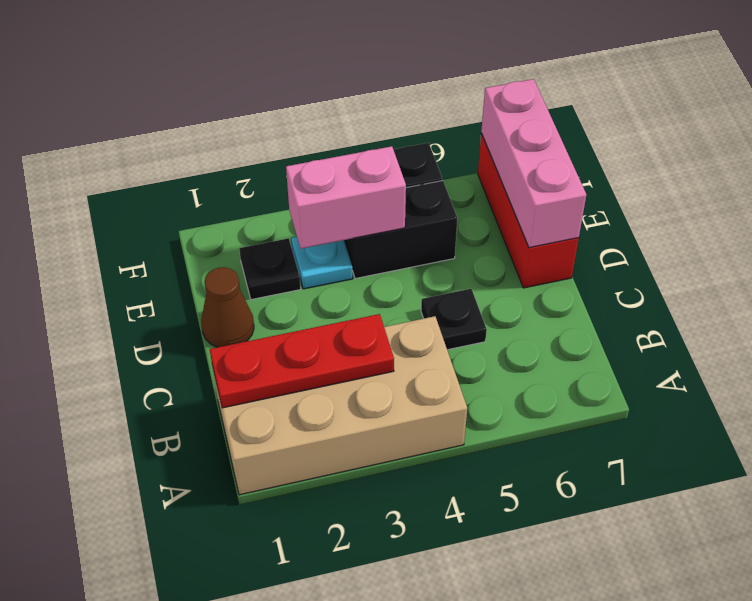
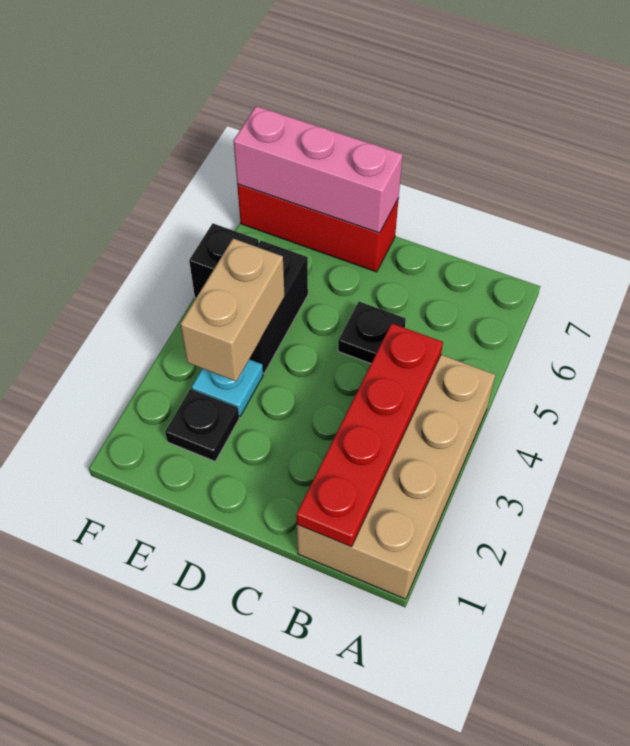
red 1x3 plate [210,314,394,408] -> red 1x4 plate [296,324,443,547]
brown 1x1 cone [201,267,254,347] -> none
pink 1x2 brick [286,146,406,248] -> tan 1x2 brick [180,239,285,382]

